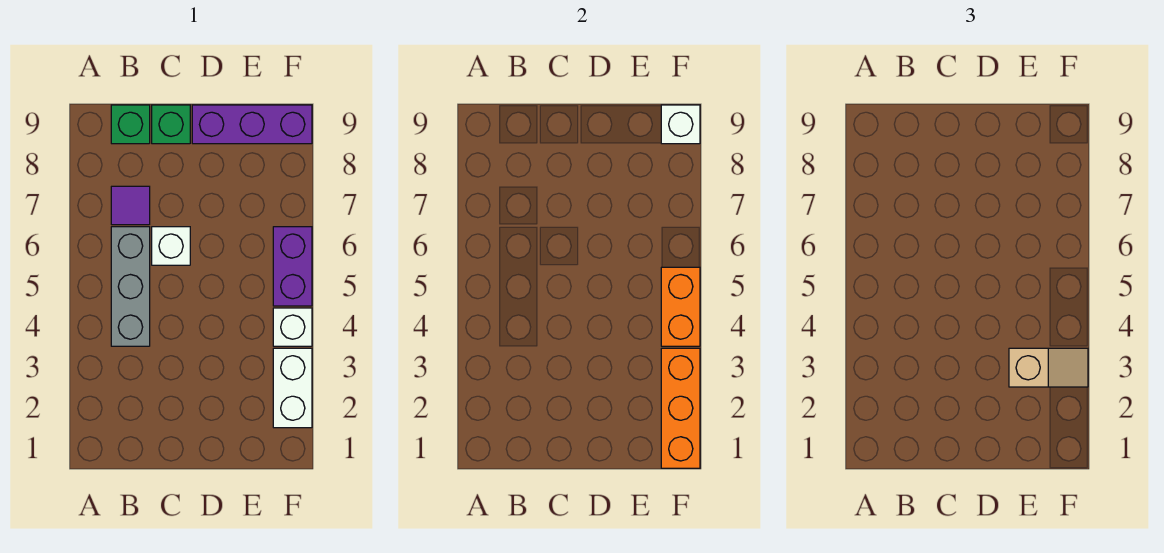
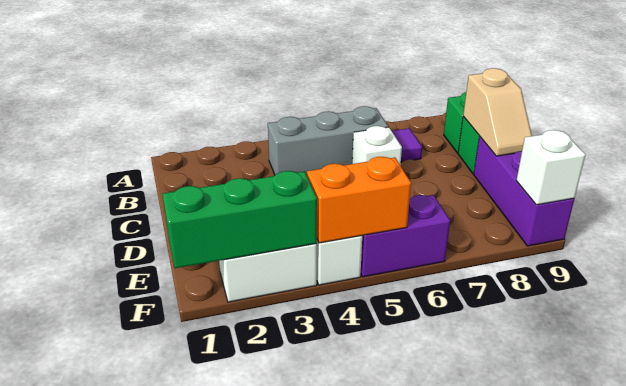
tan 1x2 slope [1009,348,1088,387] -> tan 1x2 slope moved to [463,68,532,156]
orange 1x3 brick [661,348,700,468] -> green 1x3 brick [163,171,317,268]

